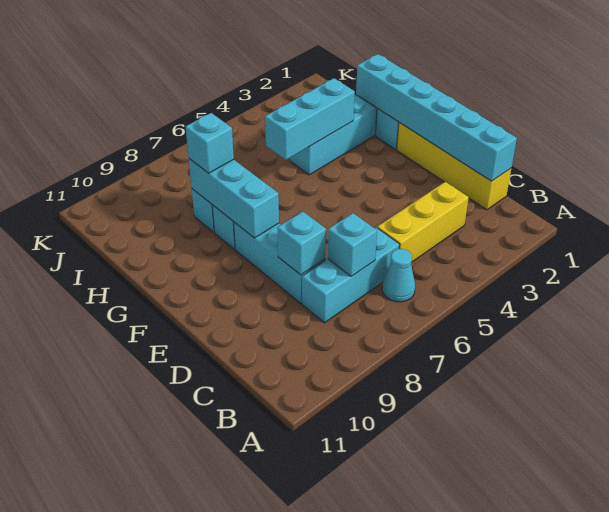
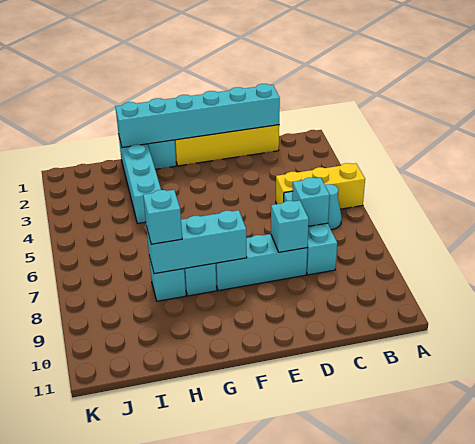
yellow 1x3 brick [377,182,469,262] -> yellow 1x3 brick turned to [276,163,365,209]
cyan 1x3 brick [265,78,355,160] -> none

